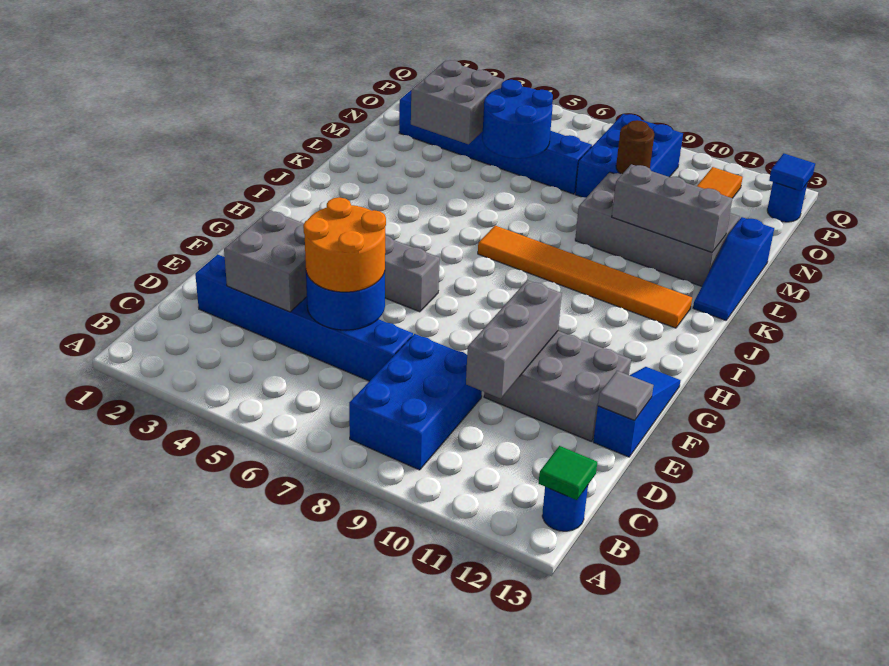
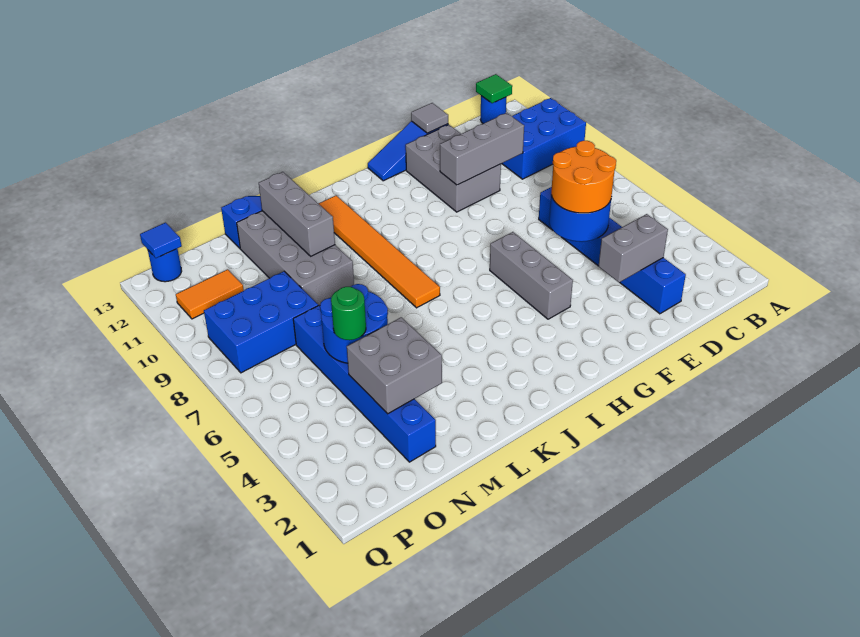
blue 2x3 brick [349,334,482,470] -> blue 2x3 brick moved to [502,98,586,179]
grey 2x2 brick [224,210,307,312] -> grey 1x2 brick [599,214,668,282]
none -> green 1x1 round brick [331,287,366,340]
brown 1x1 round brick [616,120,654,174] -> none

